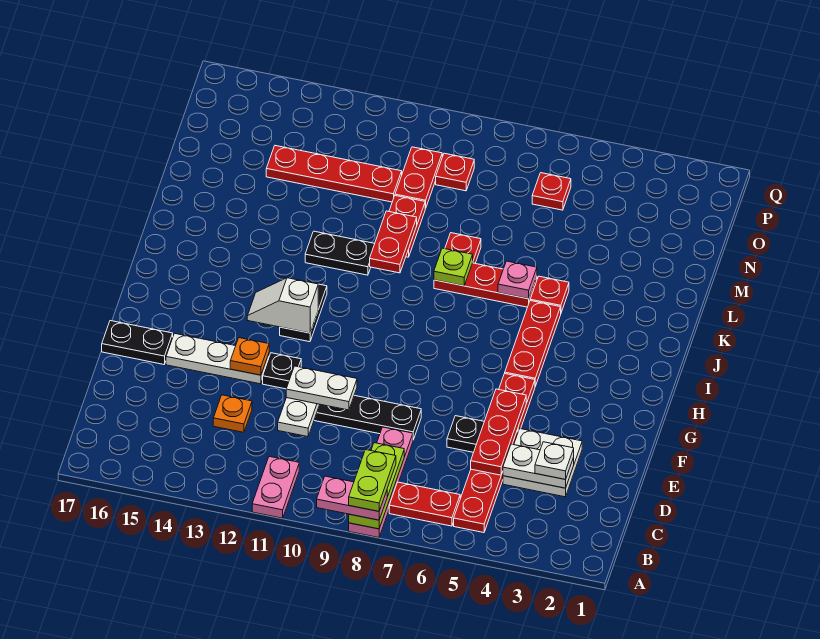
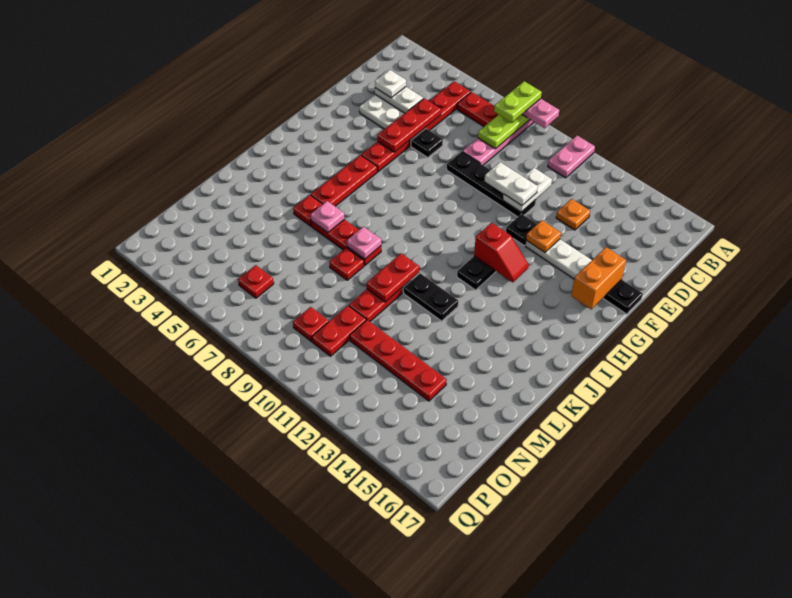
none -> orange 1x2 brick [571,247,626,309]
white 1x2 slope [247,278,318,333] -> red 1x2 slope [474,223,529,282]
lime 1x1 plate [434,248,473,286] -> pink 1x1 plate [347,227,381,259]

